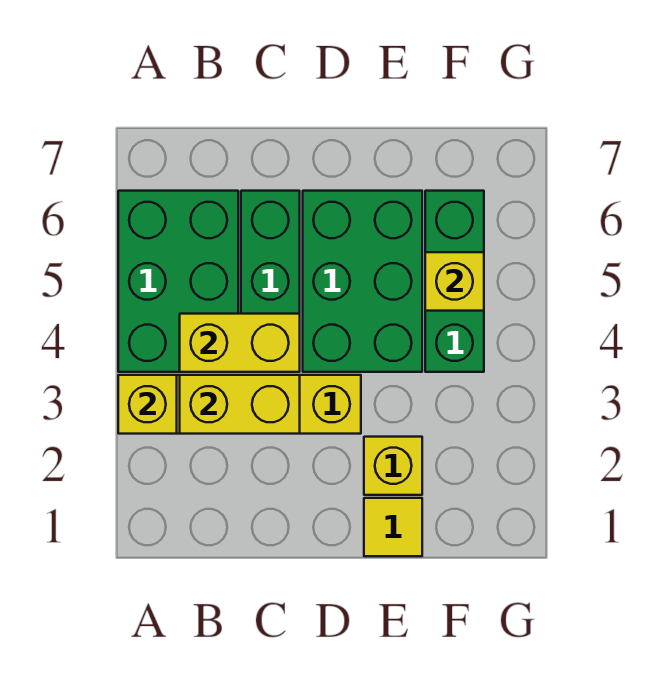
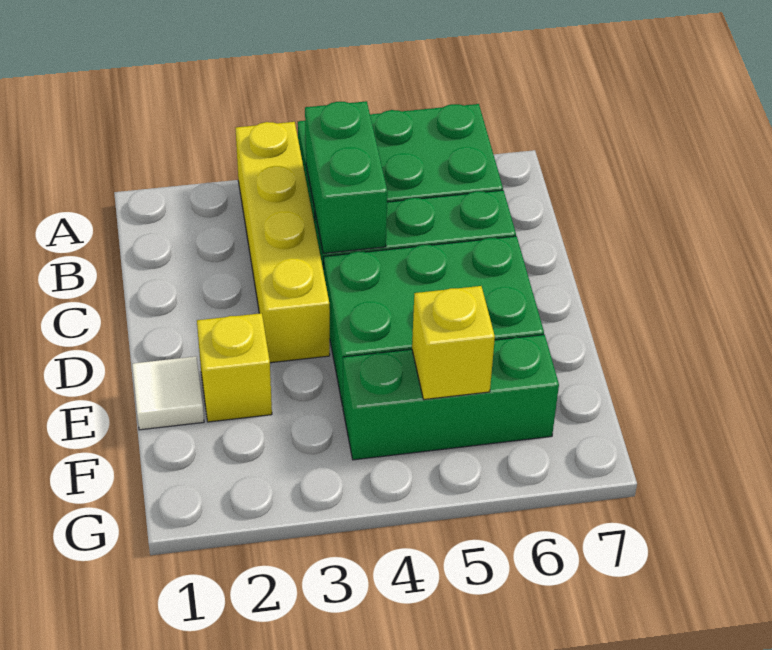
yellow 1x1 brick [118,375,177,434] -> none
yellow 1x2 brick [180,375,300,434] -> none
yellow 1x2 brick [180,314,300,372] -> green 1x2 brick [305,101,387,253]
yellow 1x1 tile [364,498,422,556] -> white 1x1 tile [132,356,204,430]

